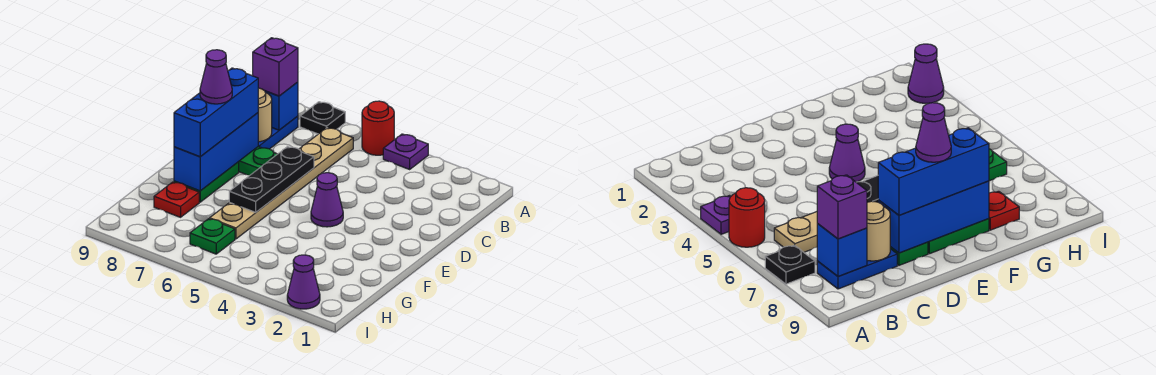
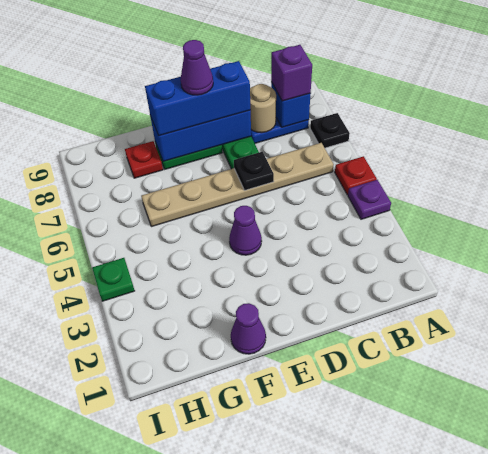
red 1x1 round brick [362,101,394,155] -> red 1x1 plate [335,156,377,195]
black 1x3 plate [229,147,314,212] -> black 1x1 plate [234,152,274,190]
green 1x1 plate [190,219,235,254] -> green 1x1 plate moved to [92,258,135,301]
purple 1x1 cone [287,255,320,309] -> purple 1x1 cone moved to [231,303,266,354]

